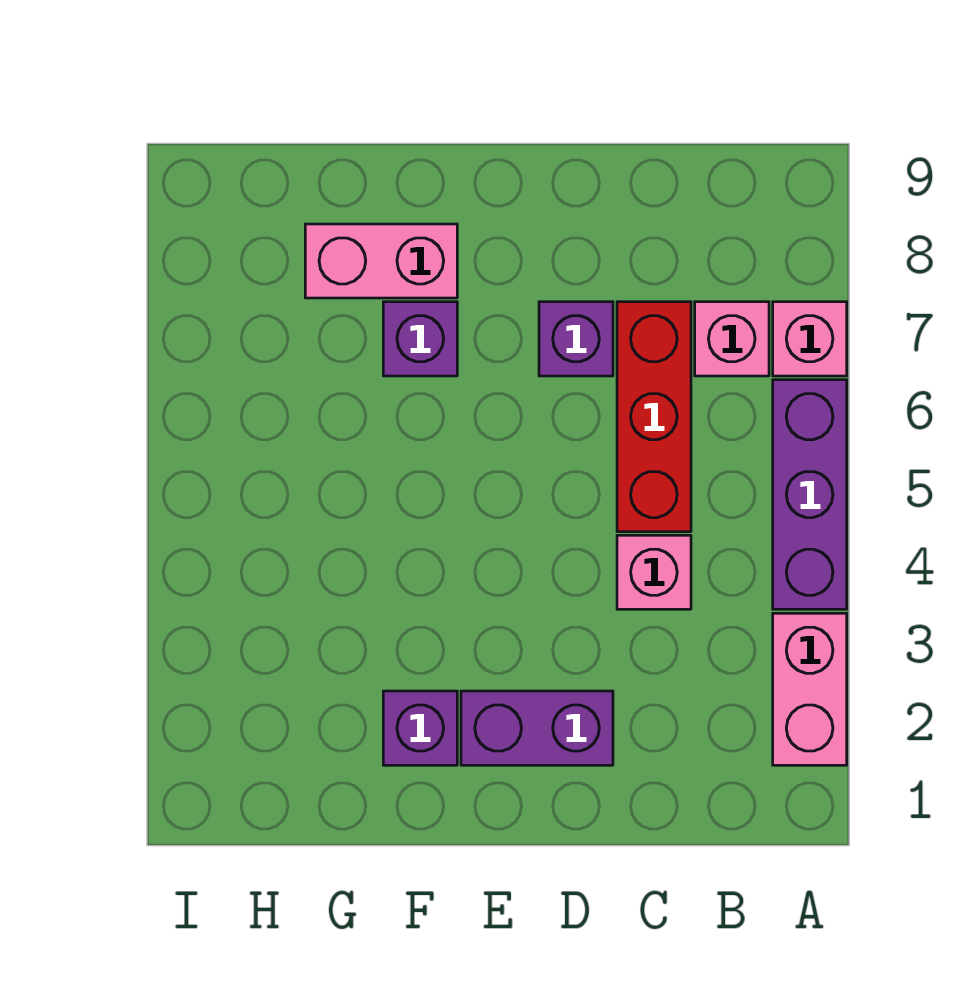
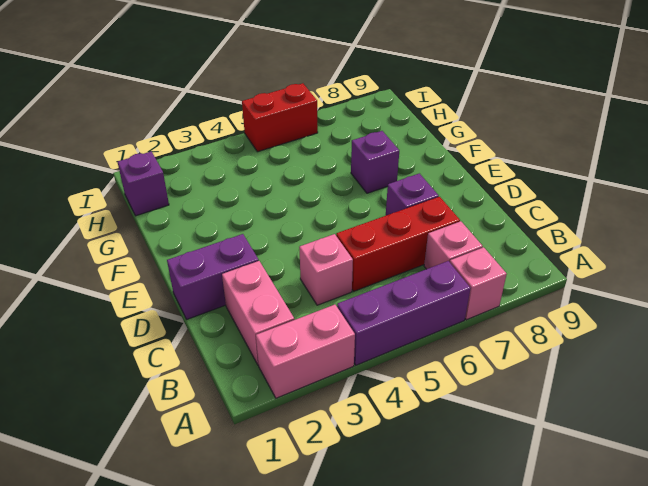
purple 1x2 brick [461,691,613,765] -> purple 1x2 brick turned to [167,234,259,319]
purple 1x1 brick [383,691,457,765] -> purple 1x1 brick moved to [118,151,169,216]
pink 1x2 brick [305,224,457,298] -> pink 1x2 brick moved to [222,261,294,365]
none -> red 1x2 brick [242,83,318,152]

